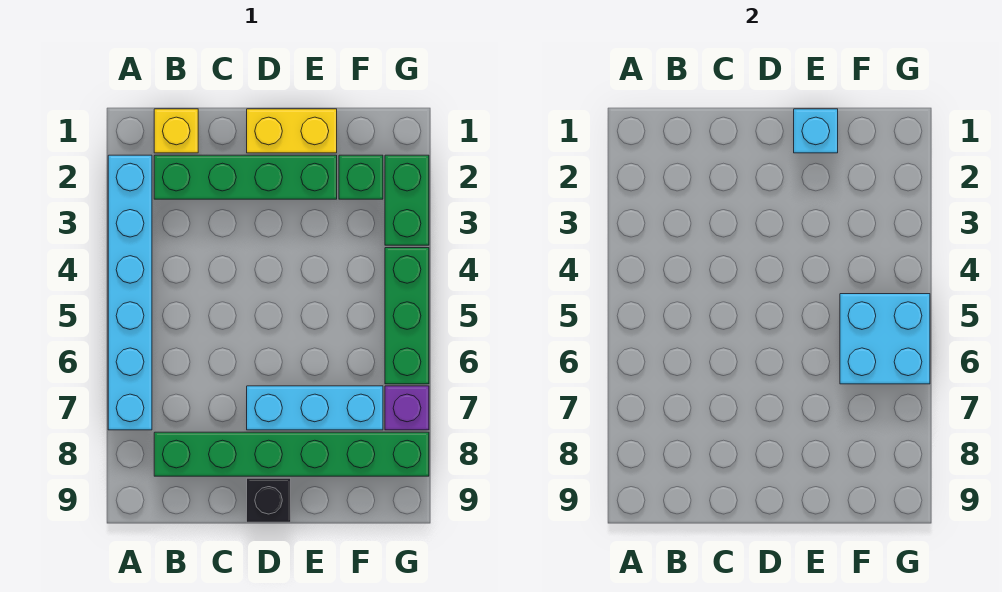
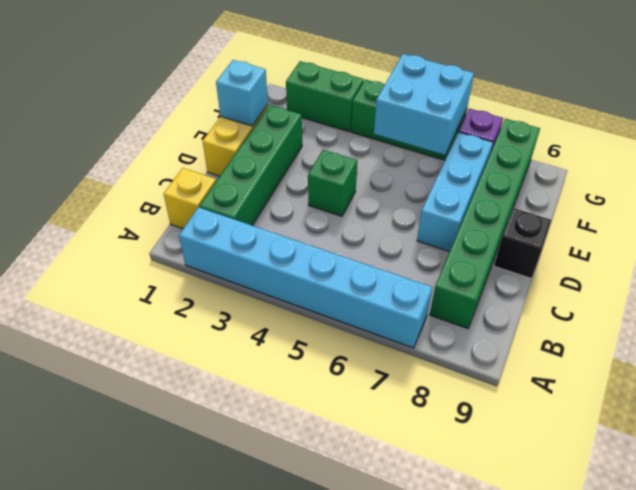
green 1x1 brick [339,155,383,199] -> green 1x1 brick moved to [308,150,357,216]

